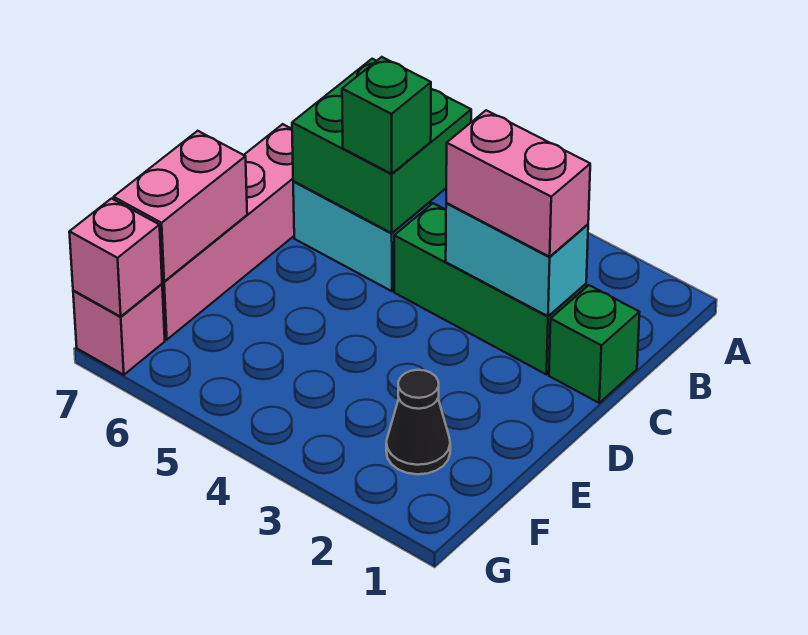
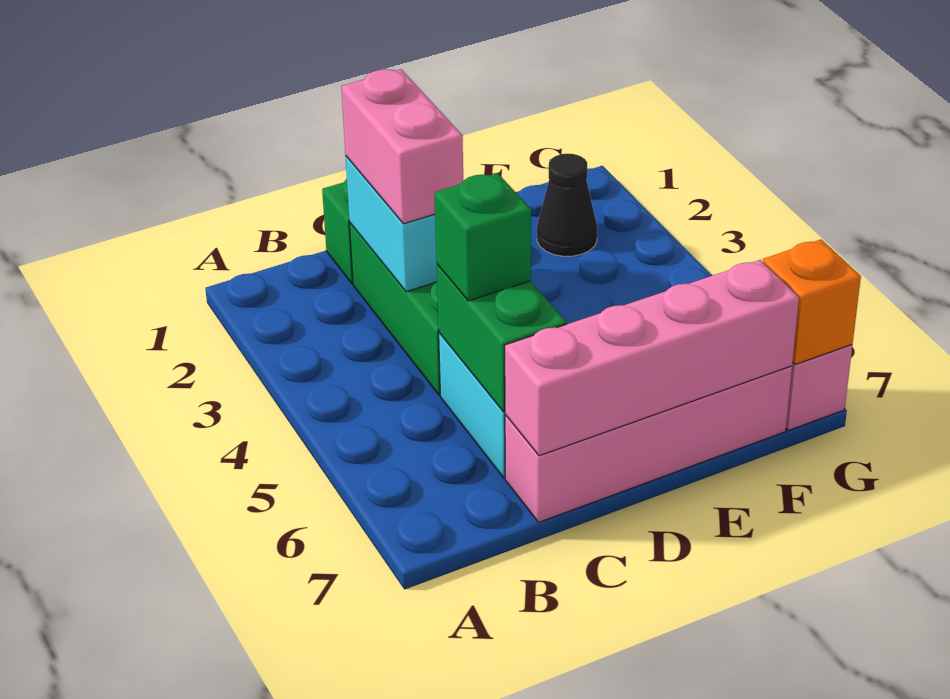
green 2x2 brick [292,59,471,233] -> green 1x2 brick [437,265,567,412]
pink 1x2 brick [114,131,247,281] -> pink 1x4 brick [505,260,799,456]
pink 1x1 brick [69,199,162,317] -> orange 1x1 brick [763,240,861,365]

